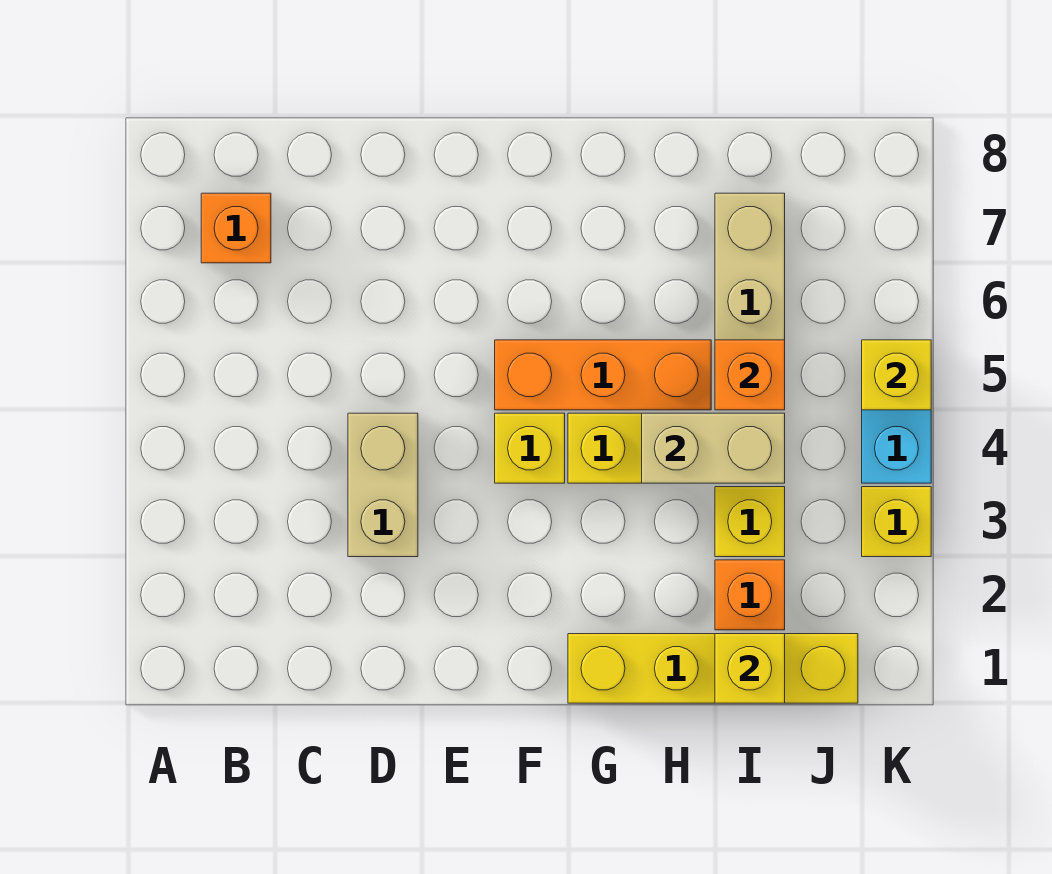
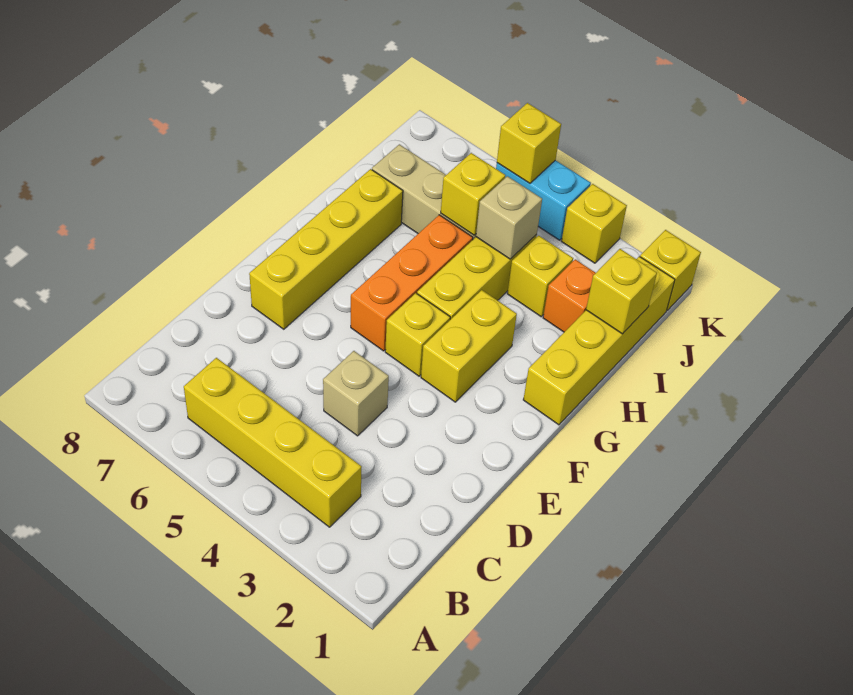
none -> yellow 1x4 brick [184,358,362,527]
orange 1x1 brick [201,193,271,263] -> none
tan 1x2 brick [348,413,418,557] -> tan 1x1 brick [323,351,389,436]
none -> yellow 1x4 brick [249,169,403,329]
none -> yellow 1x2 brick [421,290,517,402]
tan 1x2 brick [642,413,785,483] -> tan 1x1 brick [476,176,542,259]
orange 1x1 brick [715,340,785,410] -> yellow 1x1 brick [441,153,506,235]
none -> yellow 1x1 brick [640,230,701,310]

